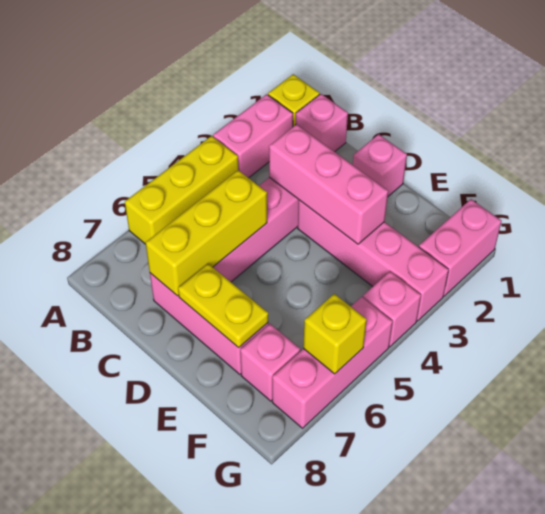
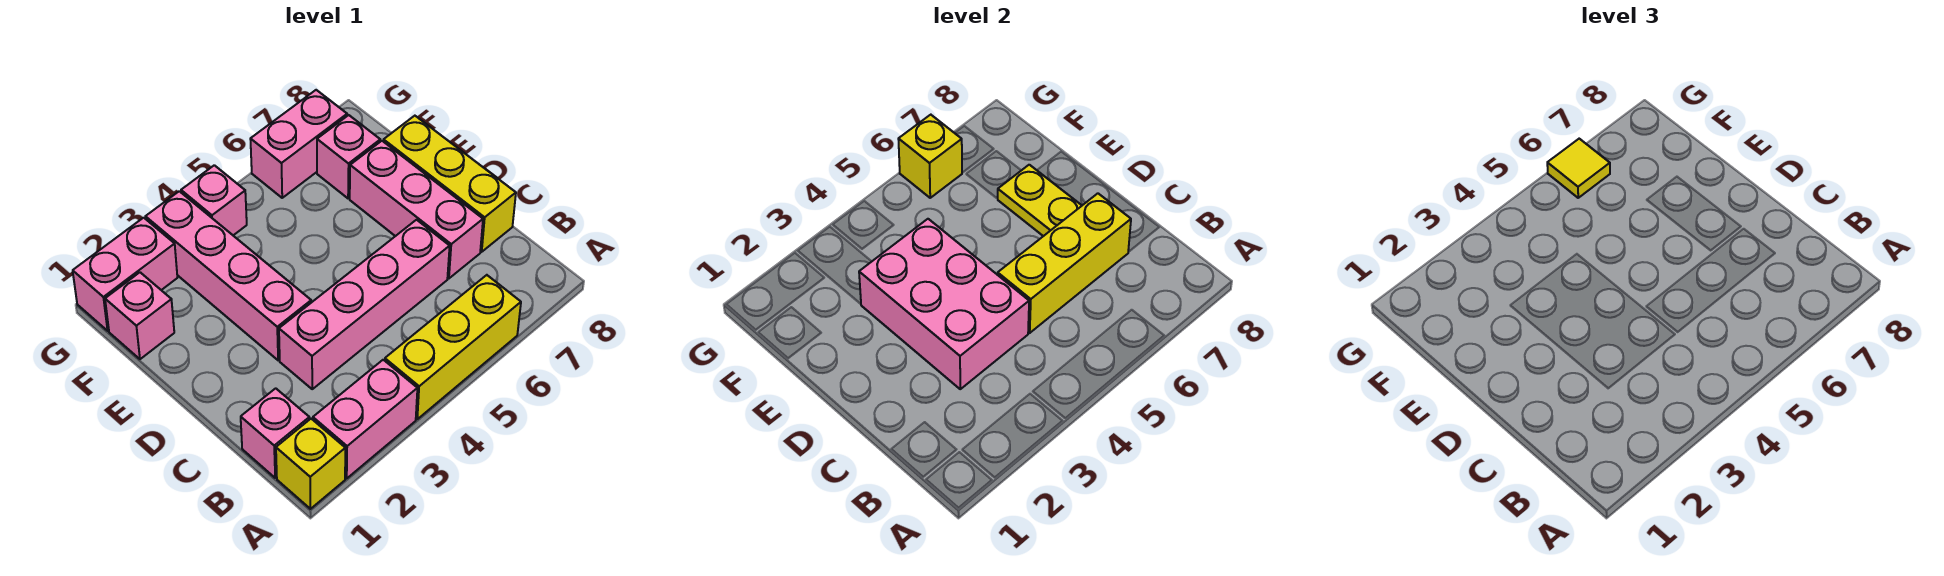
pink 1x3 brick [269,125,388,244] -> pink 2x3 brick [859,219,1029,389]
none -> yellow 1x3 brick [383,116,516,252]
pink 1x1 brick [353,134,407,196] -> pink 1x1 brick moved to [105,272,174,359]
pink 1x3 brick [272,297,393,428] -> pink 1x2 brick [250,90,347,198]
none -> yellow 1x1 tile [1547,139,1610,198]

